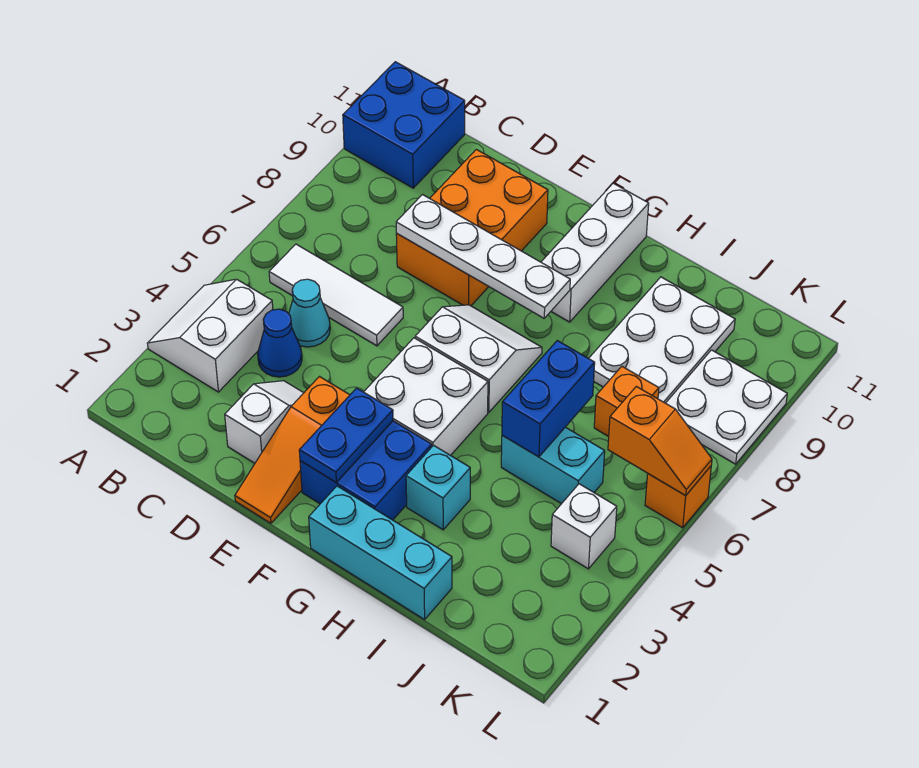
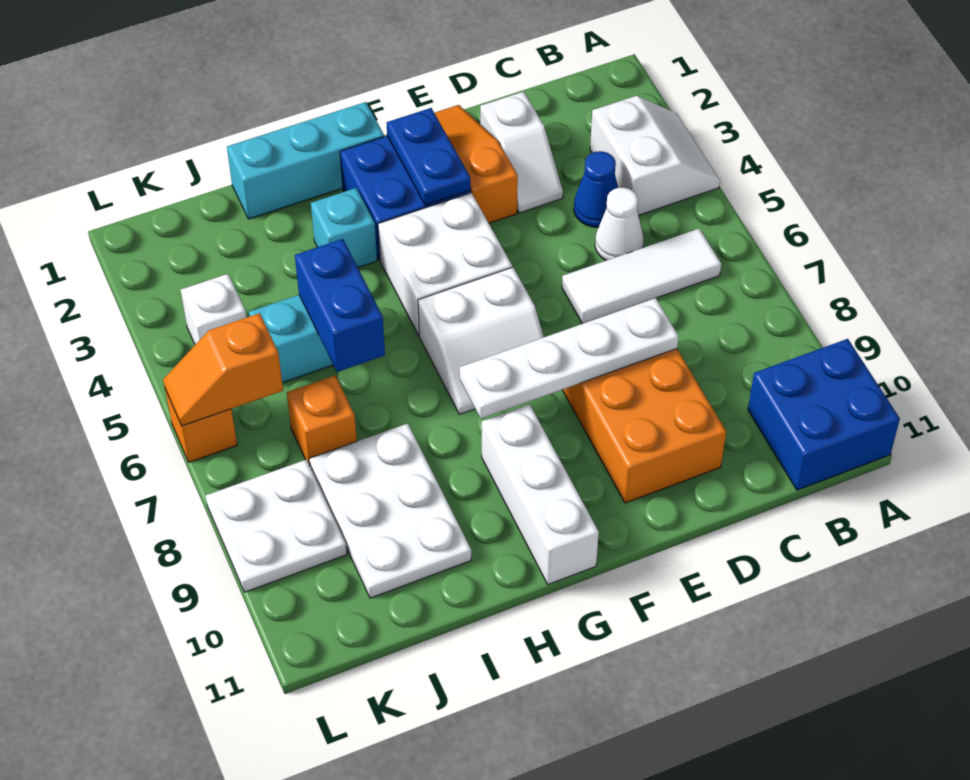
cyan 1x1 cone [289,279,330,347] -> white 1x1 cone [595,188,643,260]

